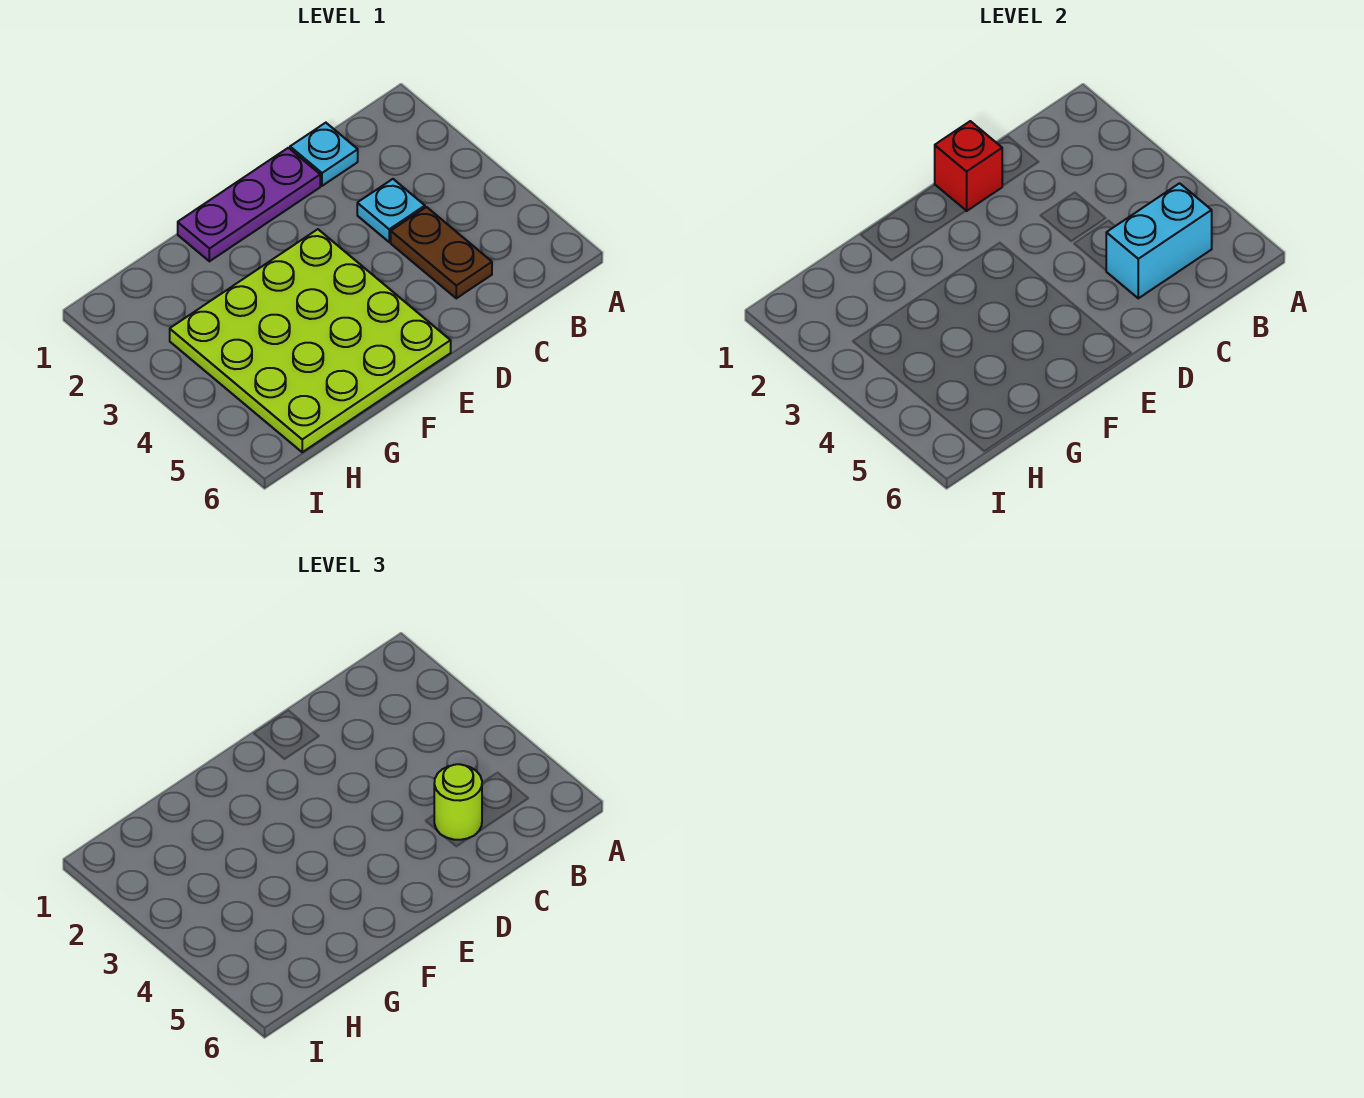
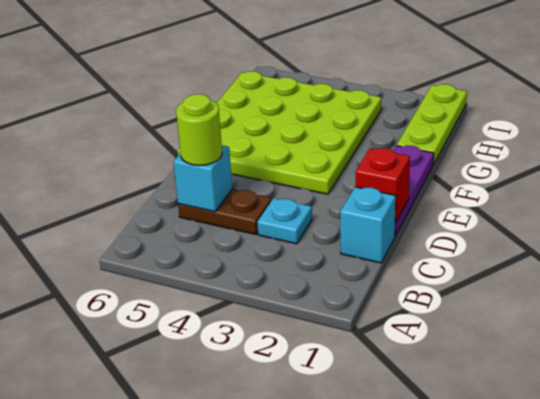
cyan 1x2 brick [1106,183,1212,298] -> cyan 1x1 brick [174,145,232,212]
cyan 1x1 plate [290,123,358,186] -> cyan 1x1 brick [340,187,396,263]
none -> lime 1x3 plate [397,84,467,164]

